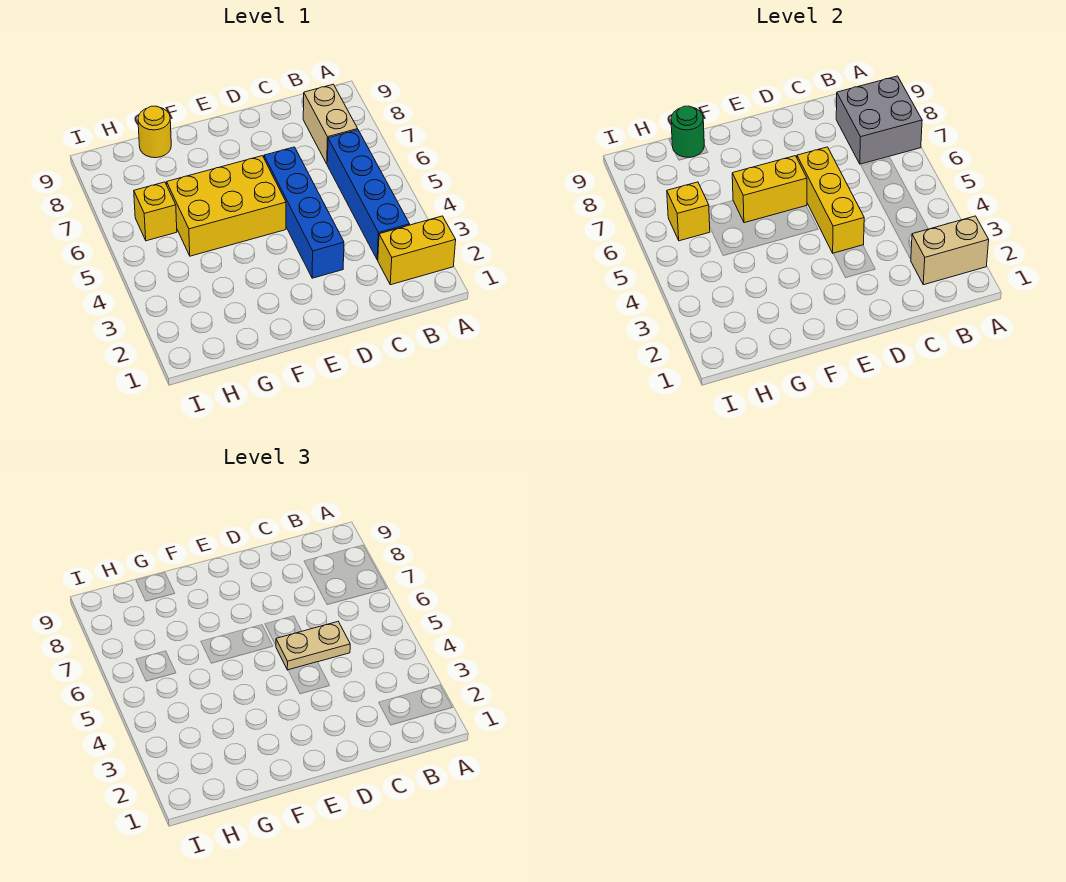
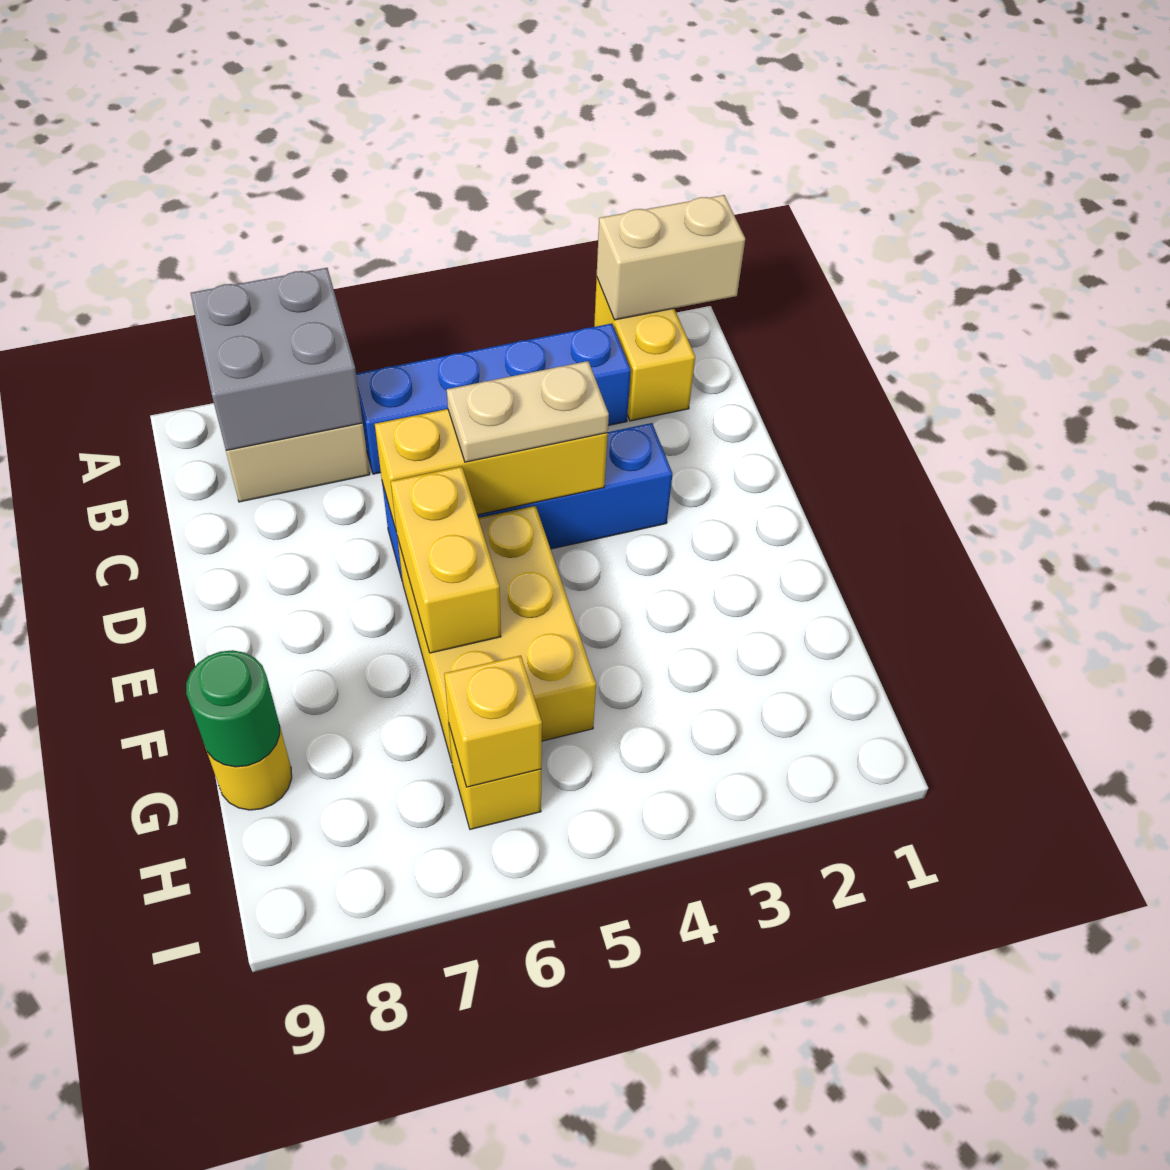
tan 1x2 brick [911,216,989,285] -> tan 1x2 brick turned to [597,195,745,320]
tan 1x2 plate [276,622,350,670] -> tan 1x2 plate turned to [447,361,609,462]

